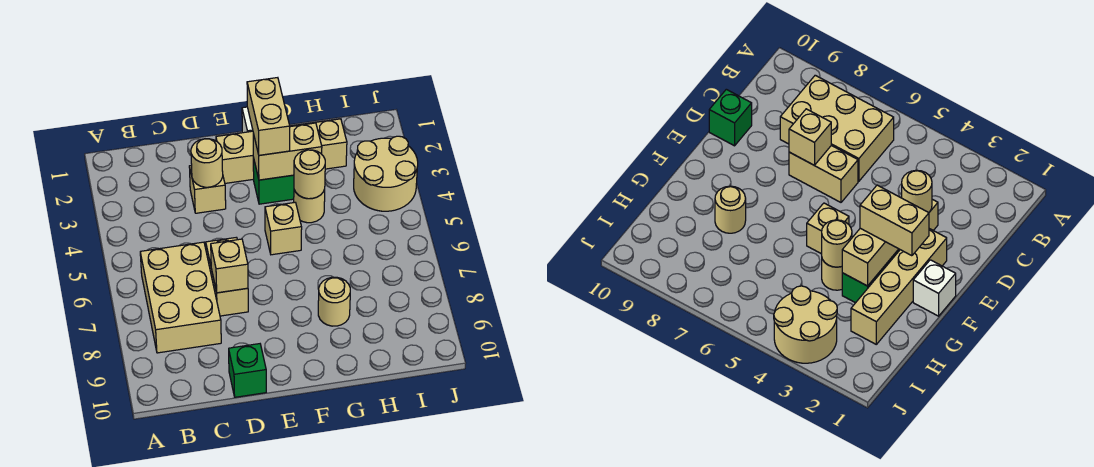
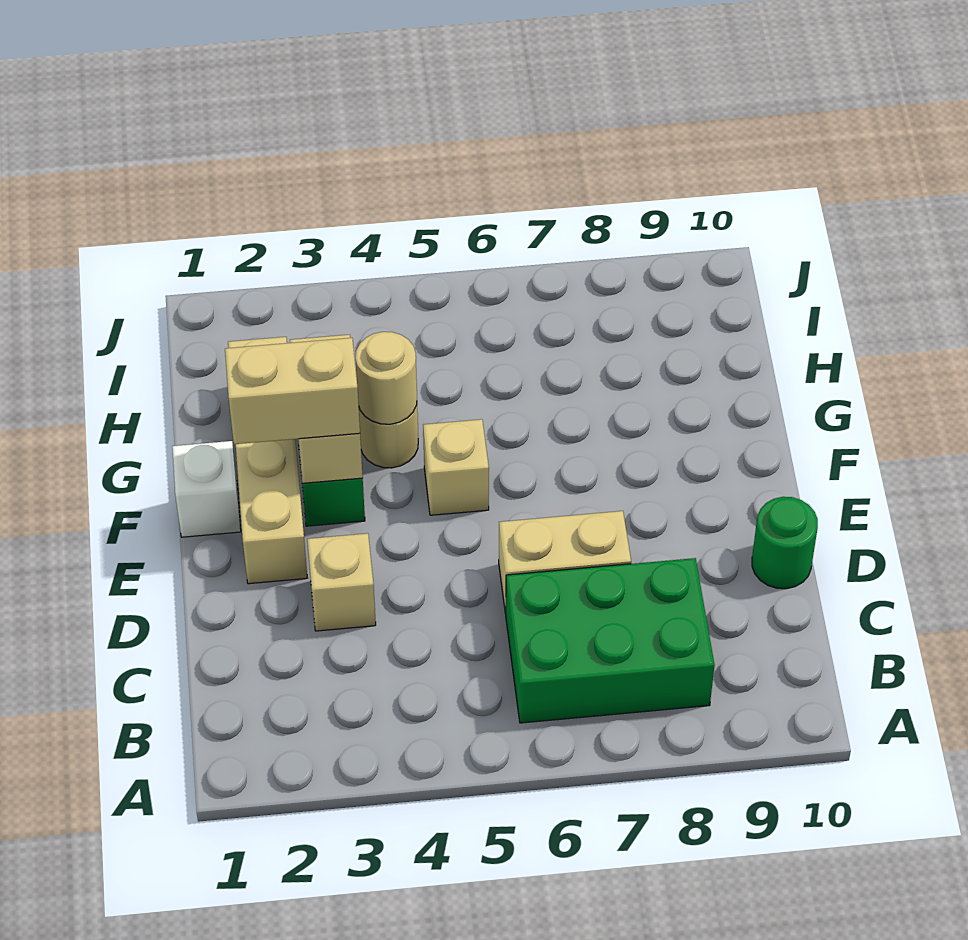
tan 2x3 brick [140,242,221,353] -> green 2x3 brick [506,558,715,723]
tan 1x1 round brick [191,139,223,187] -> none
tan 1x1 brick [211,239,248,293] -> none
green 1x1 brick [229,344,266,397] -> green 1x1 round brick [752,497,818,589]
tan 1x1 round brick [318,277,350,326] -> none
tan 2x2 round brick [354,136,418,211] -> none

